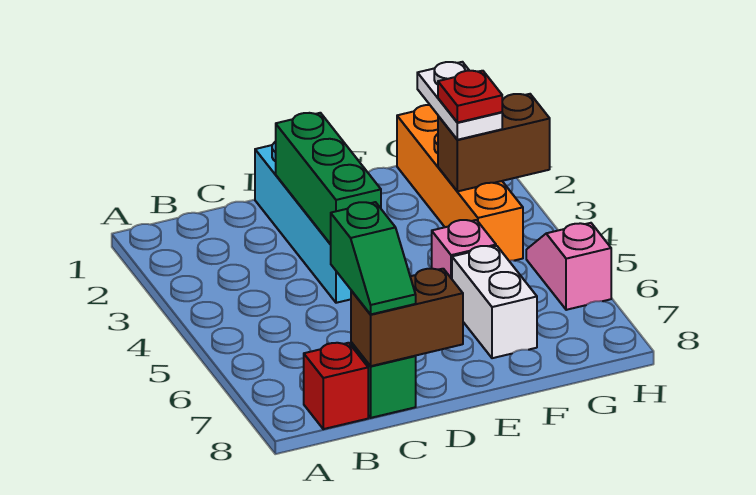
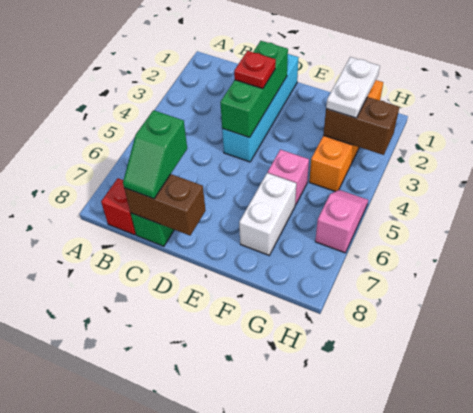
red 1x1 plate [438,71,502,123] -> red 1x1 plate moved to [234,51,276,89]

